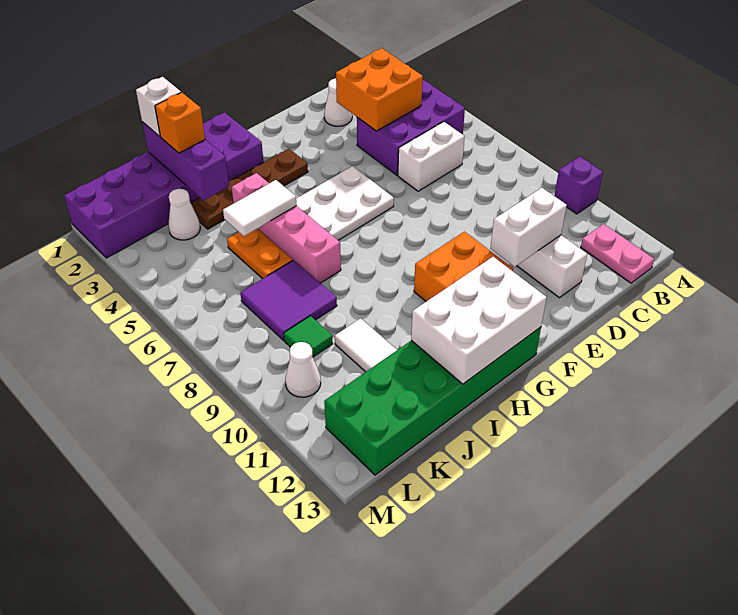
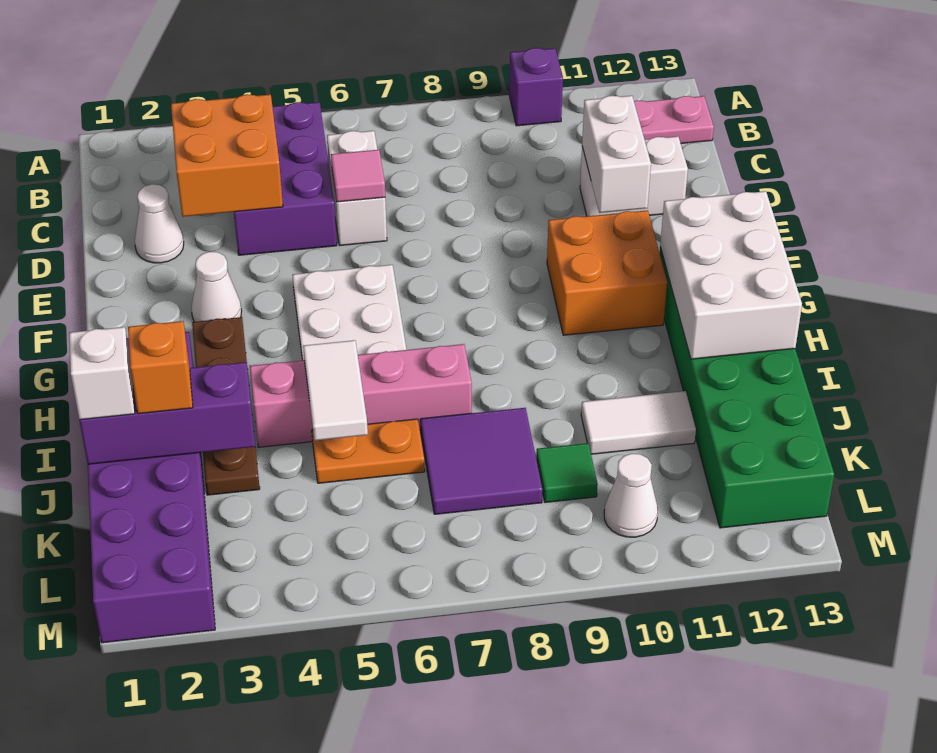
none -> pink 1x1 tile [331,150,385,202]
white 1x1 cone [168,189,200,240] -> white 1x1 cone moved to [191,252,242,322]

